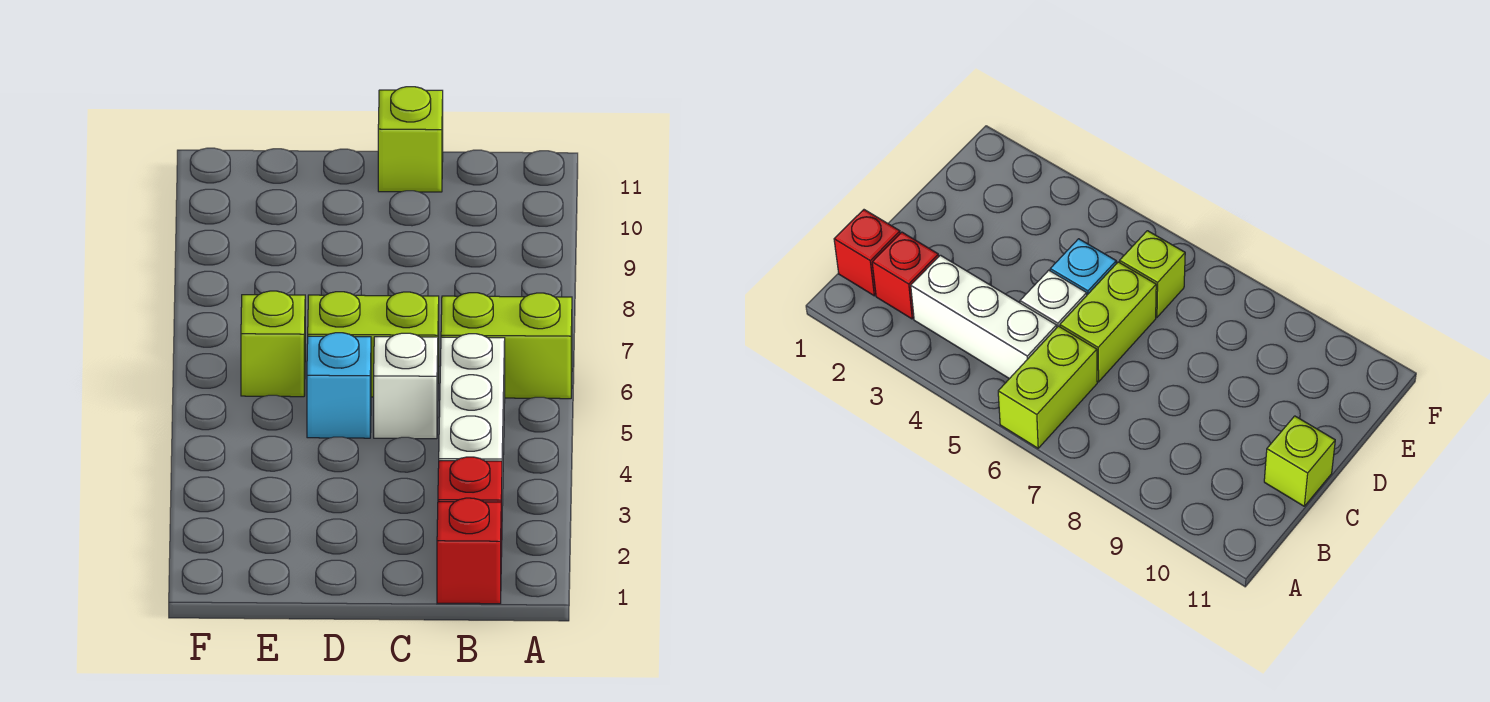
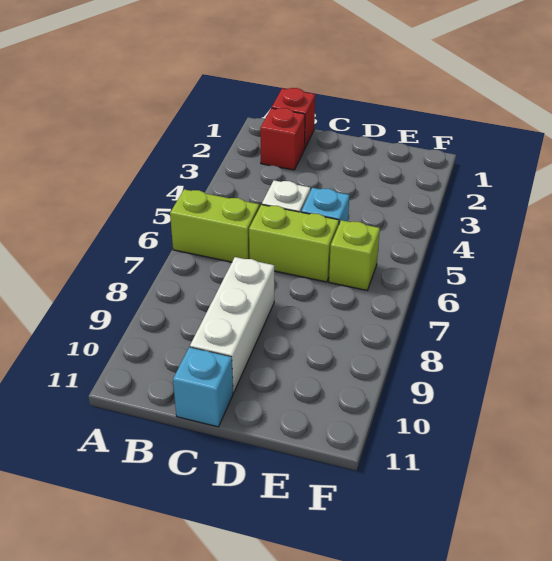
white 1x3 brick [439,334,505,505] -> white 1x3 brick moved to [190,257,274,393]
lime 1x1 brick [378,87,443,192] -> cyan 1x1 brick [173,347,233,427]

